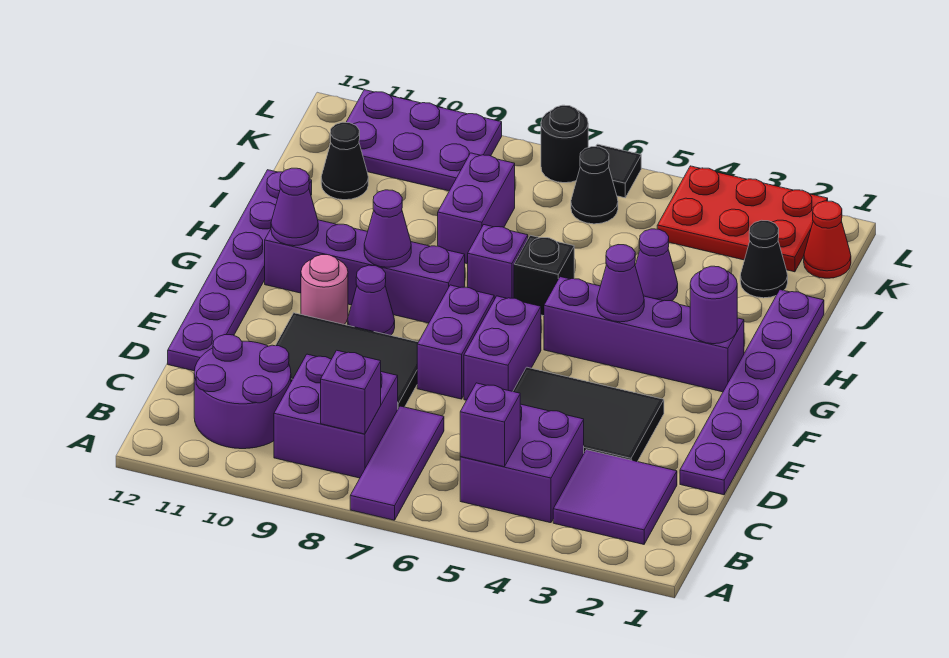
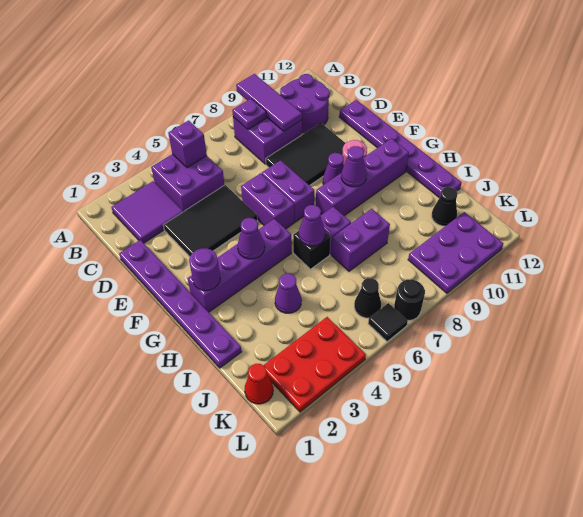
purple 1x3 tile [350,406,444,520] -> purple 1x3 tile moved to [236,74,302,131]
purple 1x1 brick [321,350,381,434] -> purple 1x1 plate [232,99,266,129]
purple 1x1 cone [271,168,318,246] -> purple 1x1 cone moved to [299,205,325,246]
purple 1x2 brick [438,153,515,264] -> purple 1x2 brick turned to [332,209,390,271]
black 1x1 cone [740,220,788,298] -> none

